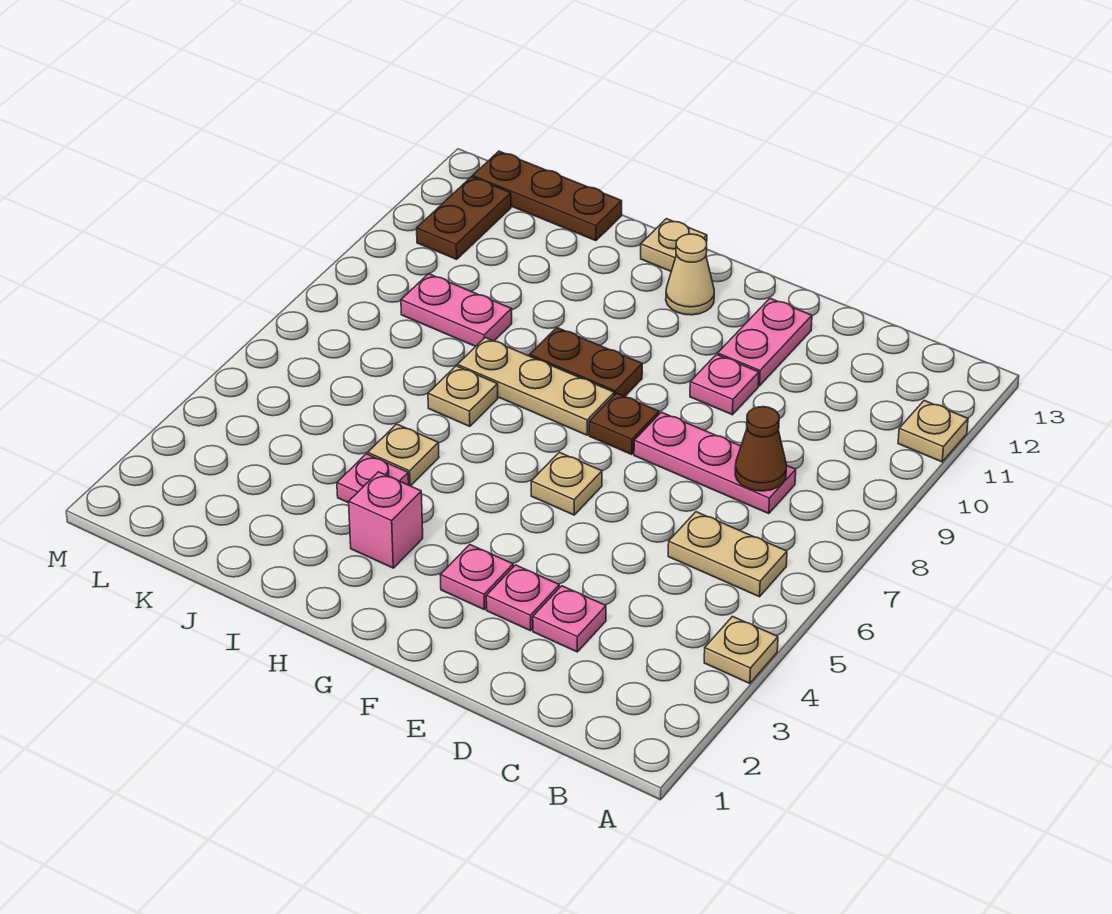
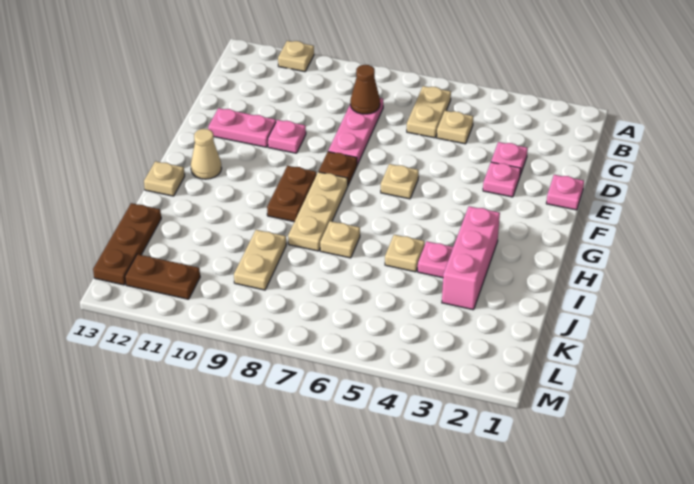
tan 1x1 plate [704,616,778,684] -> tan 1x1 plate moved to [437,111,473,144]
pink 1x1 plate [440,545,513,609] -> pink 1x1 plate moved to [546,175,584,210]
pink 1x1 brick [349,472,423,568] -> pink 1x3 brick [442,206,500,310]
pink 1x2 plate [401,274,512,347] -> tan 1x2 plate [234,230,286,290]

